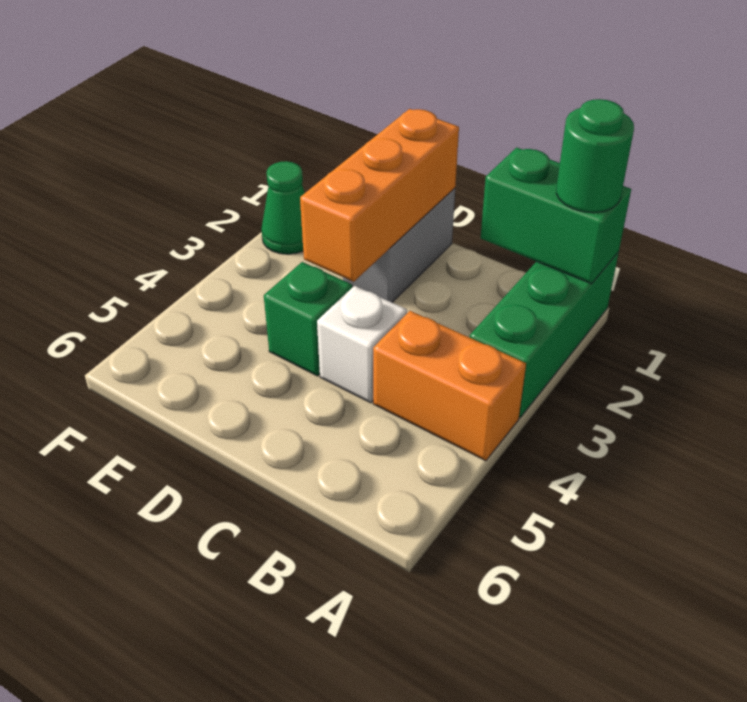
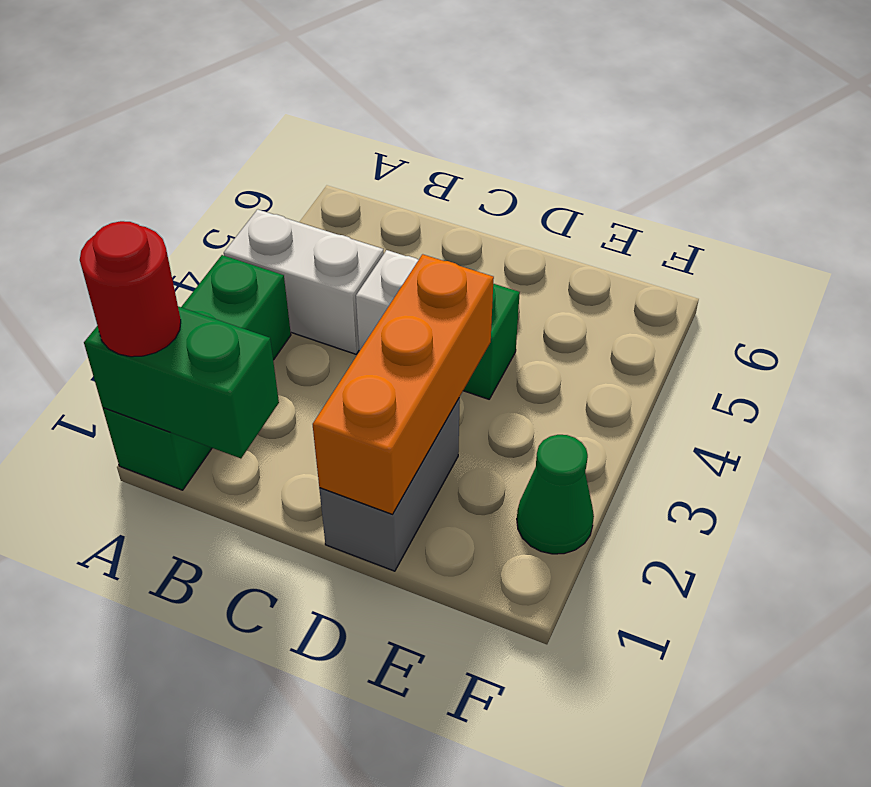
green 1x1 round brick [556,99,634,213] -> red 1x1 round brick [80,221,181,357]
orange 1x2 brick [373,311,526,461] -> white 1x2 brick [224,209,384,354]

